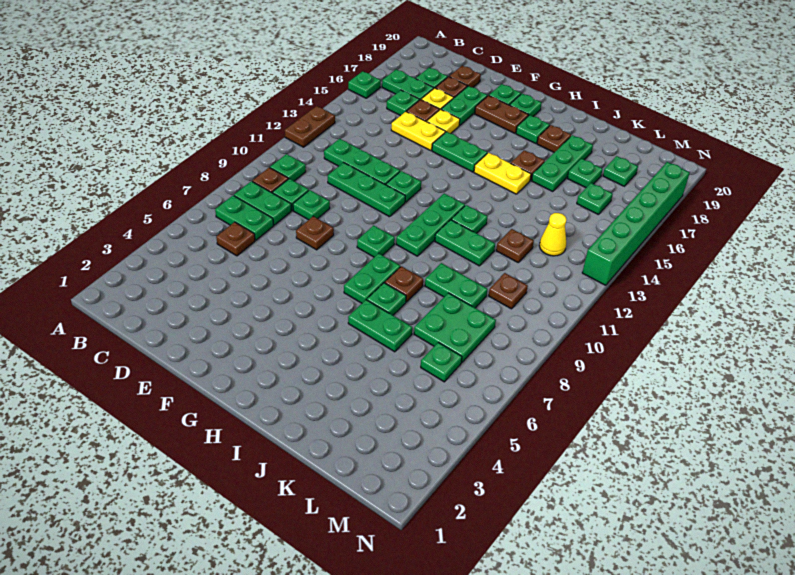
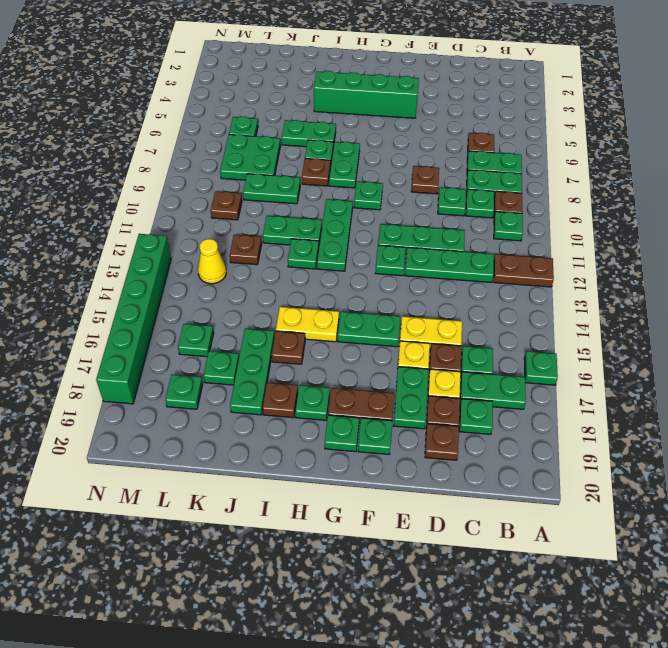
brown 1x2 plate [285,106,335,147] -> brown 1x2 plate turned to [493,254,554,287]
none -> green 1x4 brick [314,71,419,118]

